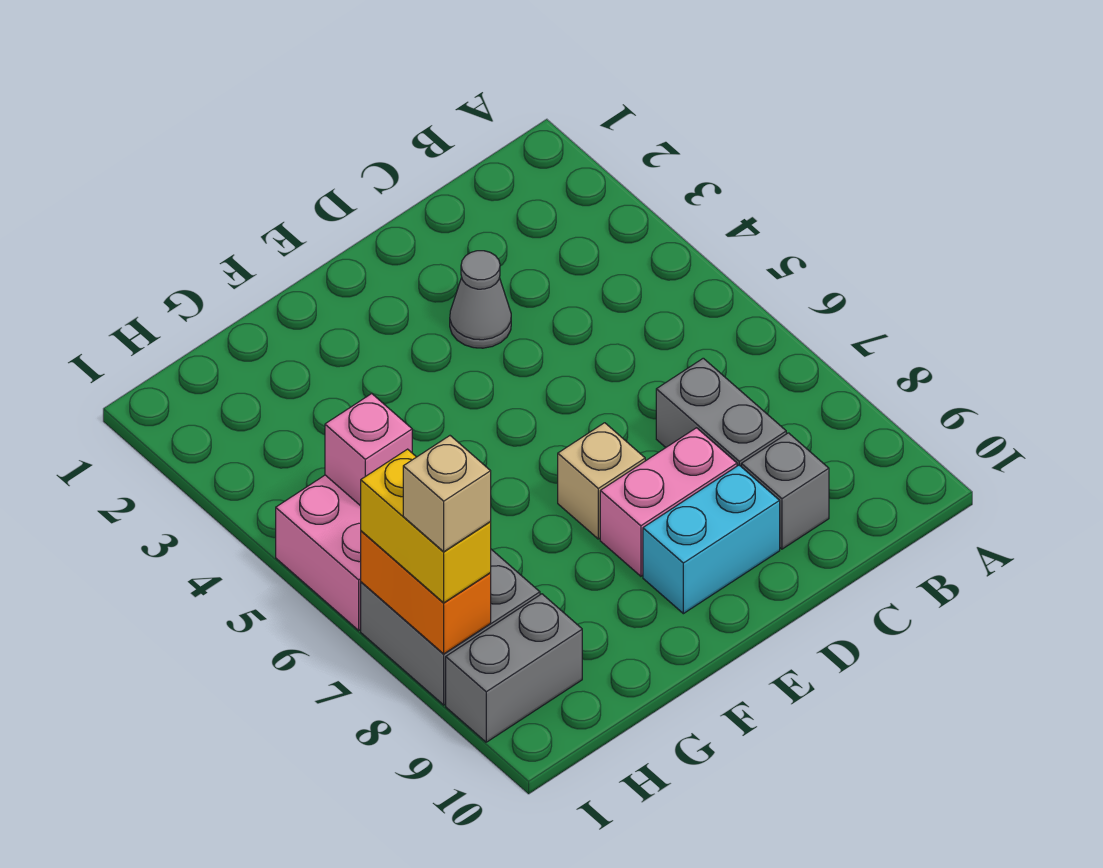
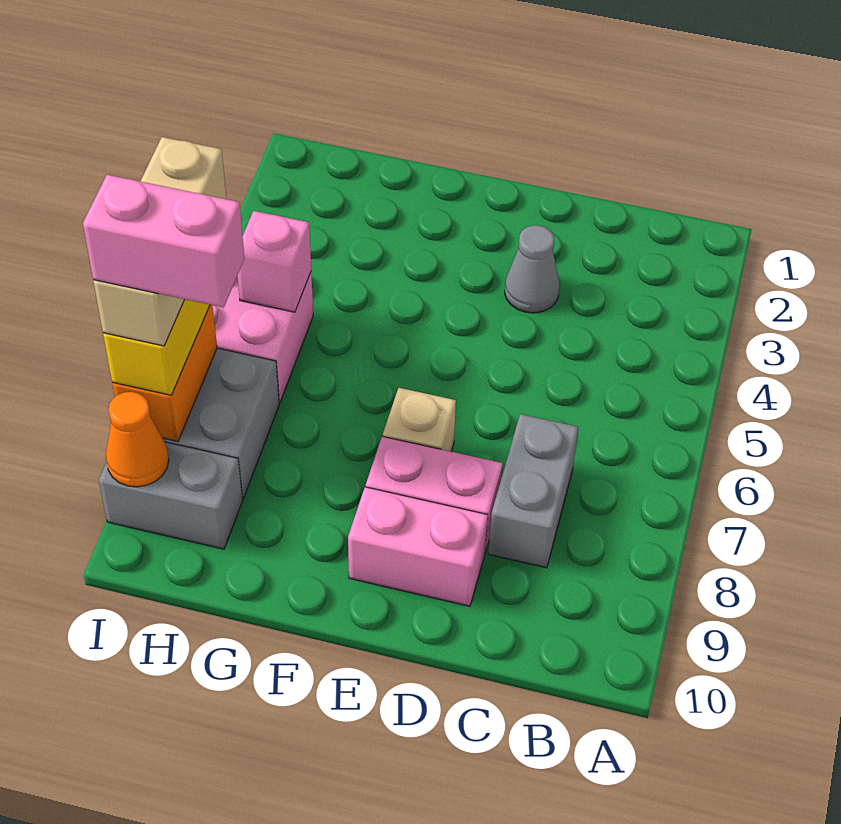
grey 1x1 brick [741,433,829,549] -> none
cyan 1x2 brick [643,465,780,614] -> pink 1x2 brick [348,487,488,606]
none -> pink 1x2 brick [83,175,244,308]
tan 1x1 brick [403,436,491,552] -> tan 1x3 brick [93,137,226,346]
none -> orange 1x1 cone [106,392,169,487]

